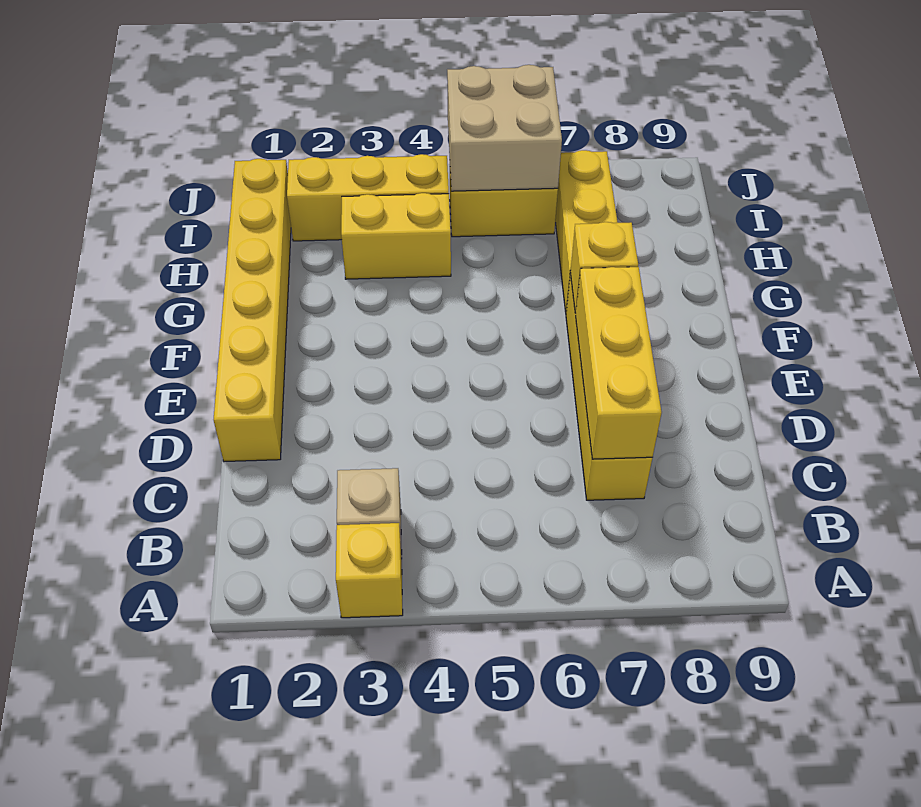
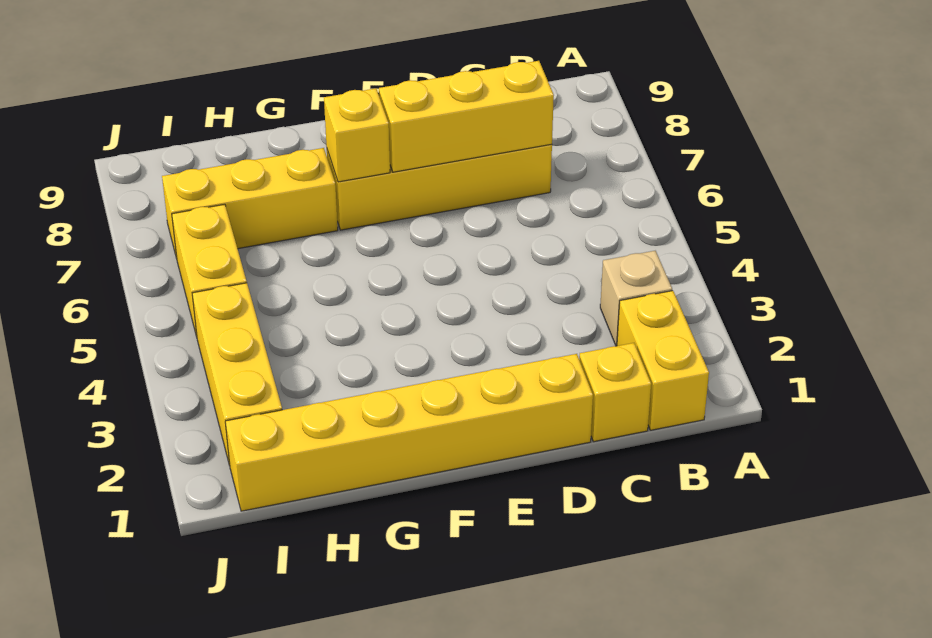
yellow 1x1 brick [336,523,403,618] -> yellow 1x1 brick moved to [579,343,651,442]
yellow 1x2 brick [341,193,451,279] -> yellow 1x2 brick moved to [617,291,709,430]
tan 2x2 brick [447,65,562,191] -> none

